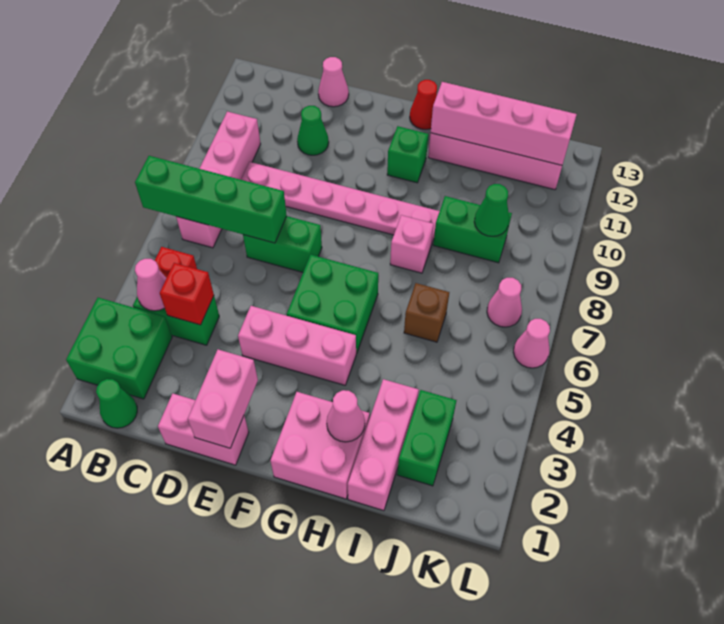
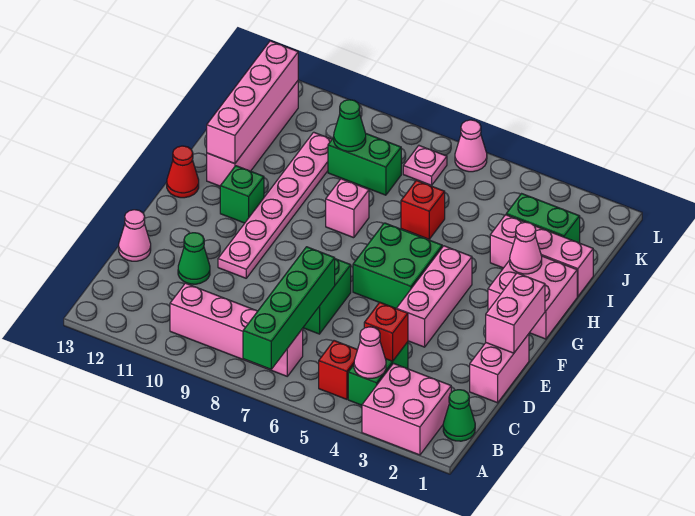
green 2x2 brick [66,298,172,399] -> pink 2x2 brick [362,363,451,455]
pink 1x6 plate [241,162,440,245] -> pink 1x6 plate moved to [218,132,332,278]
pink 1x2 brick [188,350,258,448] -> pink 1x2 brick turned to [486,273,545,353]
brown 1x1 brick [404,283,449,342] -> red 1x1 brick [401,180,445,239]
green 1x2 brick [433,196,512,263] -> green 1x2 brick turned to [328,134,401,195]
pink 1x1 cone [487,278,522,327] -> pink 1x1 plate [403,146,447,185]

